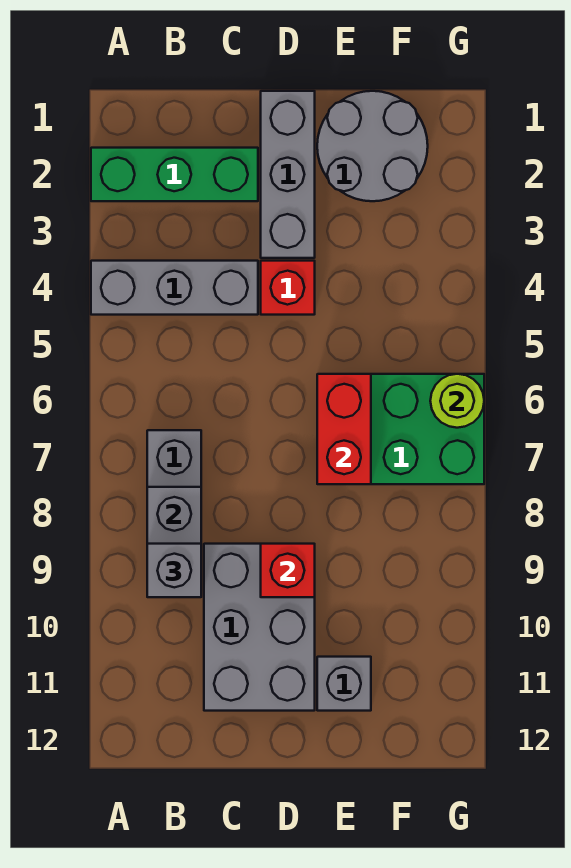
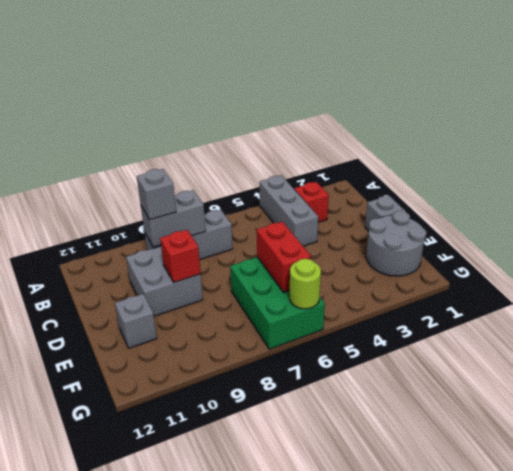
green 1x3 brick [91,148,258,201] -> none
grey 2x3 brick [204,544,315,711] -> grey 2x2 brick [126,246,203,316]
grey 1x3 brick [261,91,315,258] -> grey 1x1 brick [365,196,403,231]
red 1x1 brick [261,261,315,315] -> red 1x1 brick moved to [294,182,329,222]
red 1x2 brick [317,374,371,484] -> red 1x2 brick turned to [257,222,311,292]

